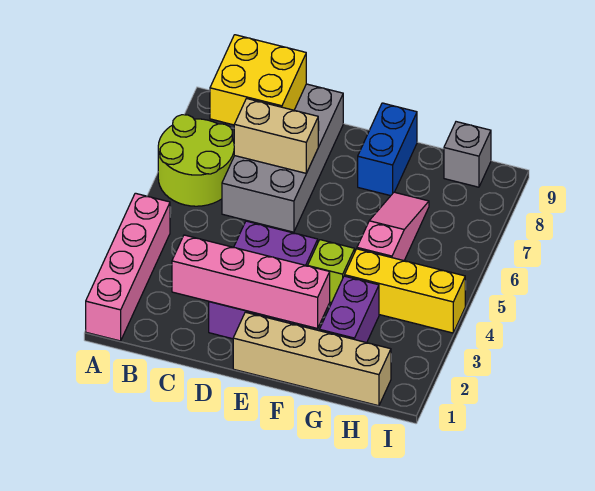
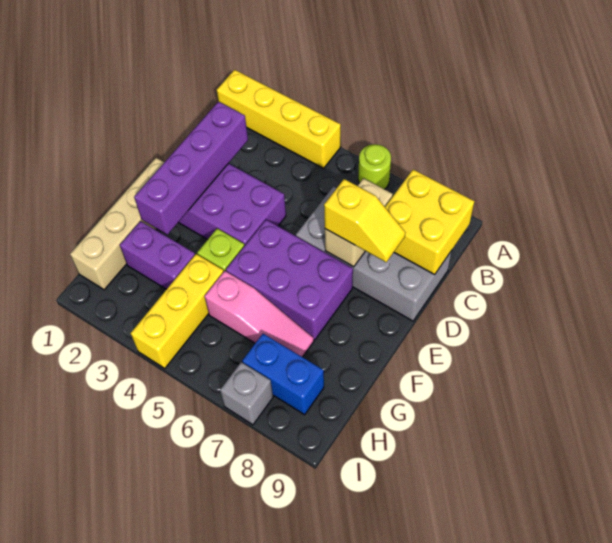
pink 1x4 brick [86,193,170,341] -> yellow 1x4 brick [217,70,341,168]
lime 2x2 round brick [158,115,234,206] -> lime 1x1 round brick [358,144,391,189]
pink 1x4 brick [172,235,330,328] -> purple 1x4 brick [134,101,248,235]
none -> yellow 1x2 slope [324,179,406,262]
none -> purple 2x3 brick [226,220,353,340]
blue 1x2 brick [358,103,417,196] -> blue 1x2 brick moved to [242,334,324,415]
grey 1x1 brick [444,122,491,187] -> grey 1x1 brick moved to [220,362,273,425]

